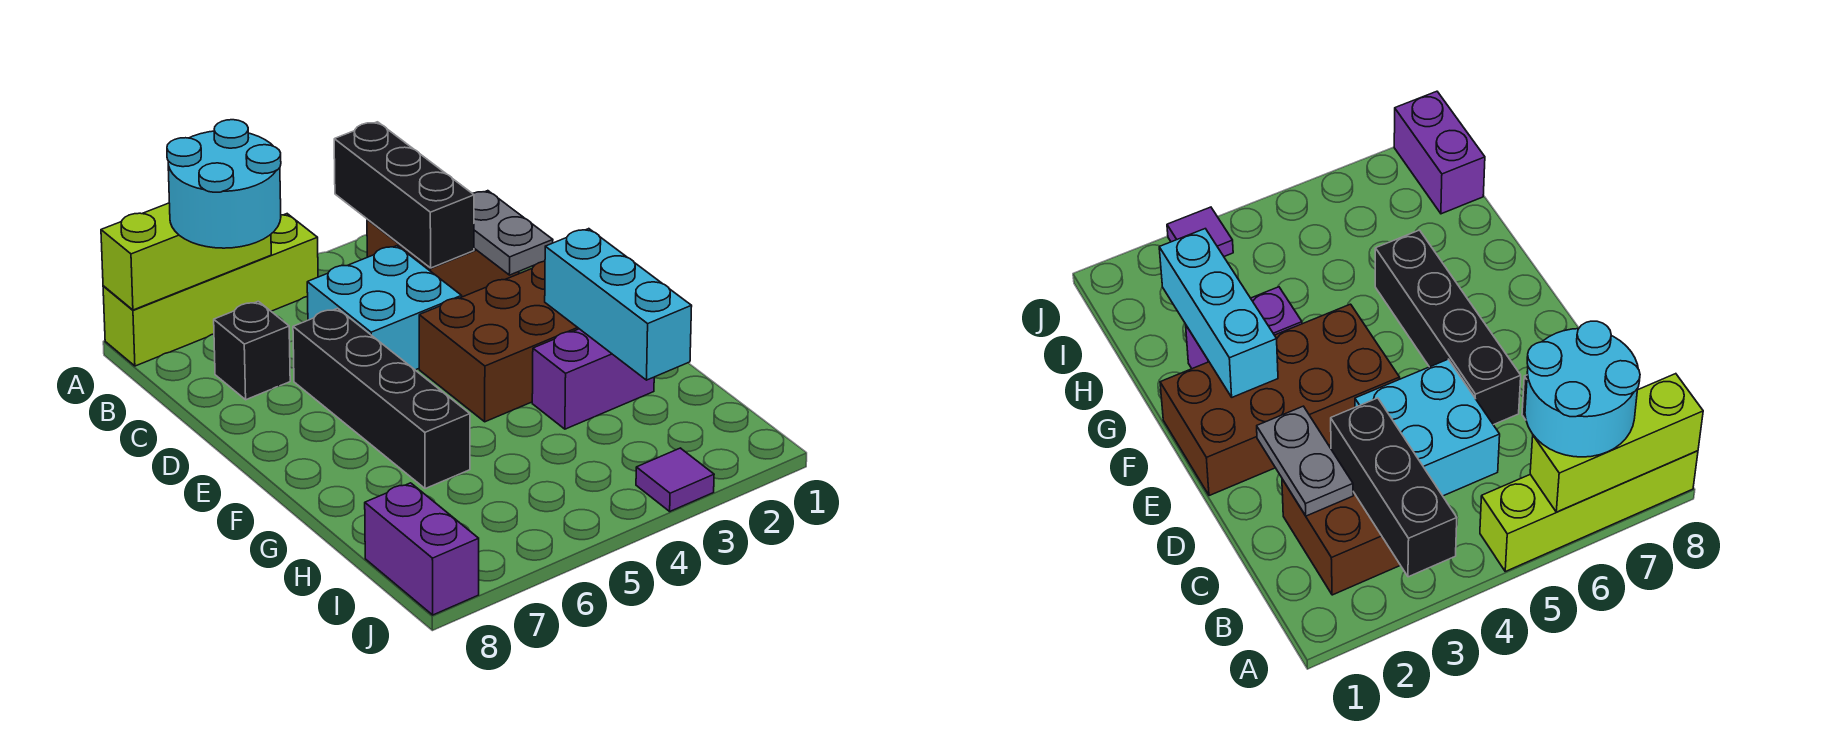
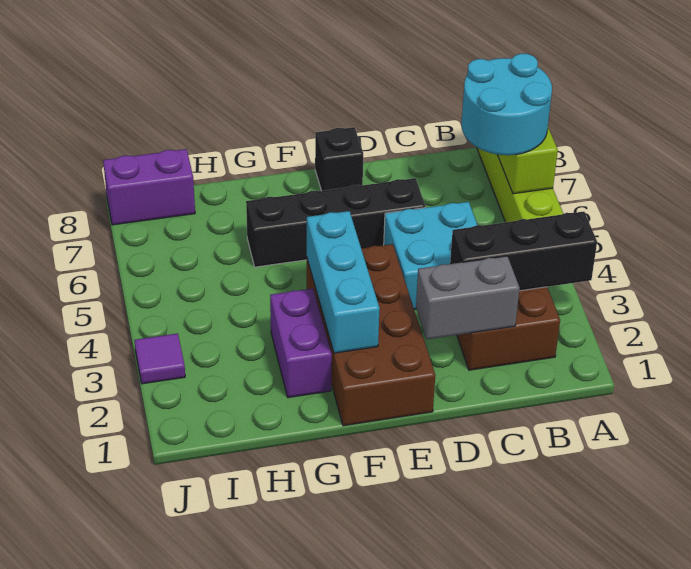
grey 1x2 plate [472,191,553,275] -> grey 1x2 brick [416,256,520,339]
black 1x1 brick [214,301,290,400] -> black 1x1 brick moved to [315,127,363,191]
cyan 1x3 brick [545,229,692,380] -> cyan 1x3 brick turned to [307,211,380,353]

